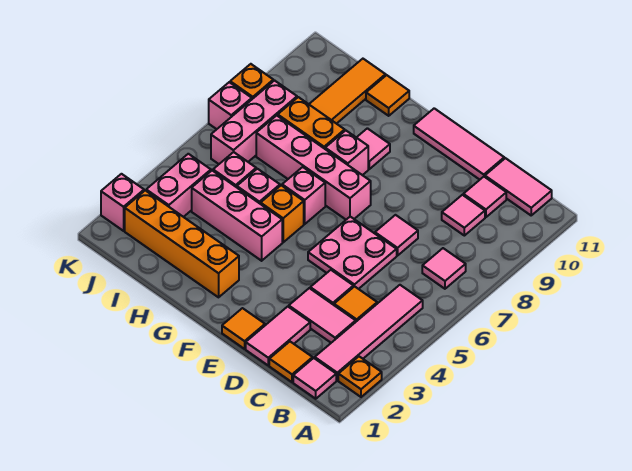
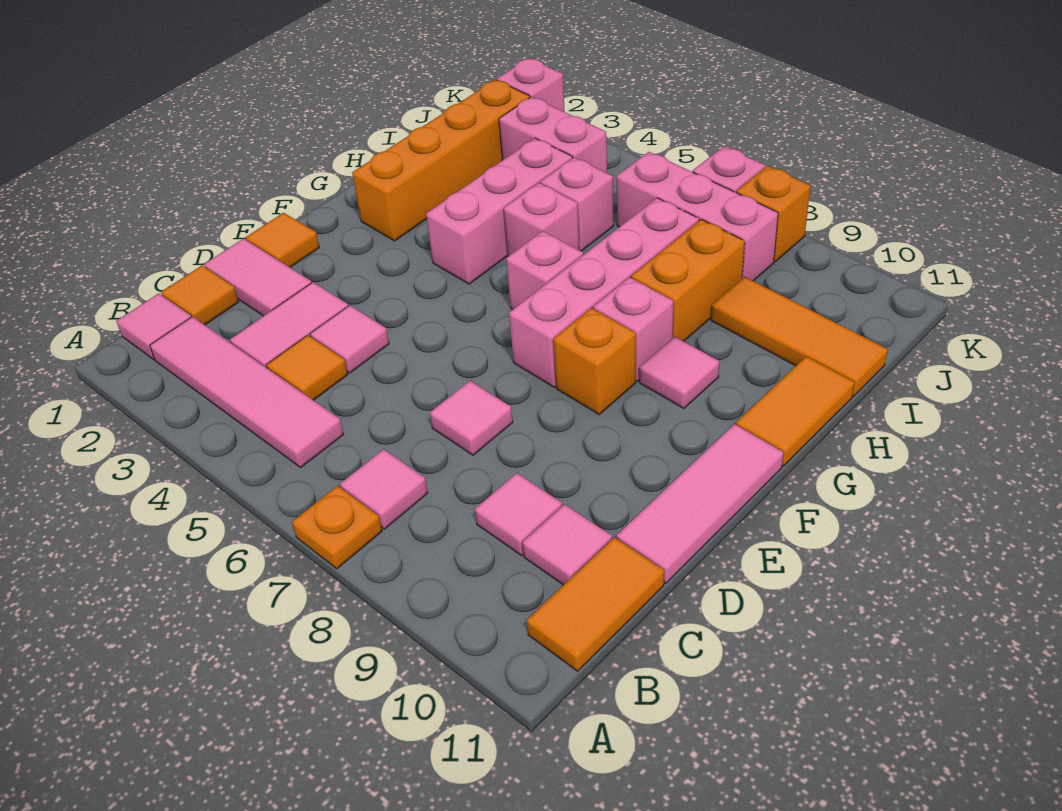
orange 1x1 plate [338,357,382,397] -> orange 1x1 plate moved to [292,486,382,569]
pink 1x2 tile [485,158,552,215] -> orange 1x2 tile [527,537,664,671]
pink 2x2 plate [308,217,397,289] -> none
orange 1x1 brick [261,185,304,242] -> orange 1x1 brick moved to [554,308,636,414]
orange 1x1 tile [366,75,409,116] -> orange 1x2 tile [736,357,854,466]

